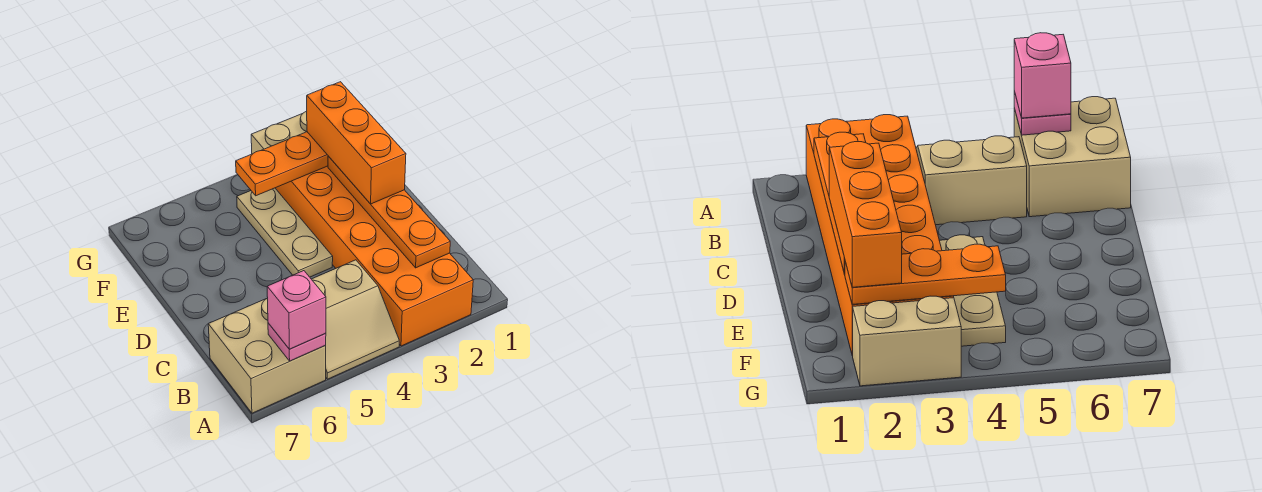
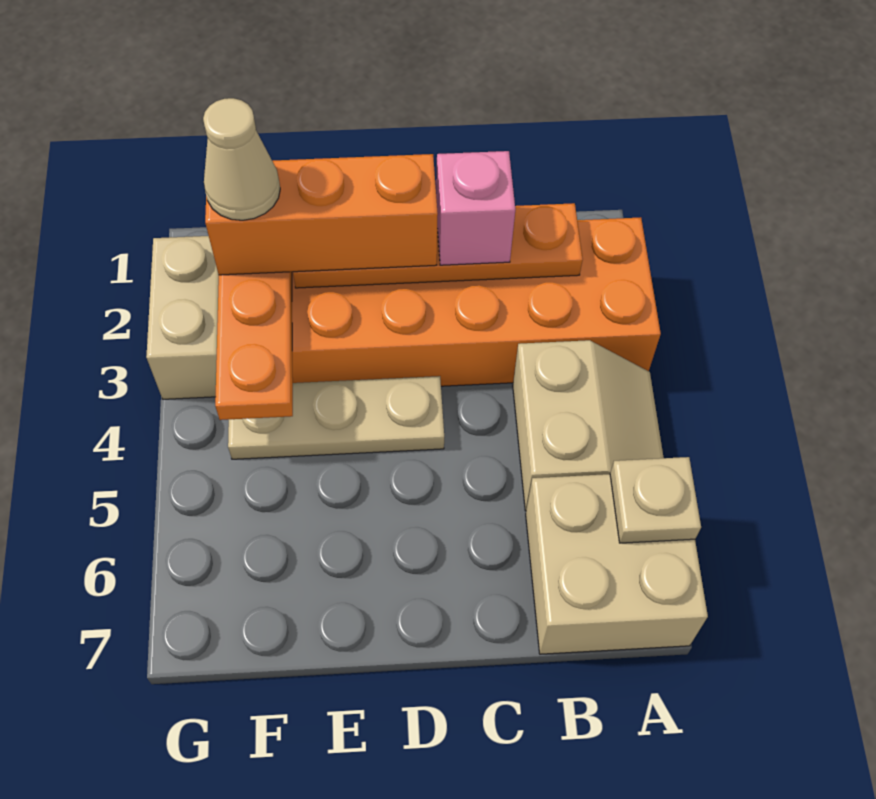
pink 1x1 plate [268,323,326,361] -> tan 1x1 plate [610,457,701,543]
pink 1x1 brick [267,271,326,349] -> pink 1x1 brick moved to [436,151,515,265]
none -> tan 1x1 cone [203,98,280,220]

